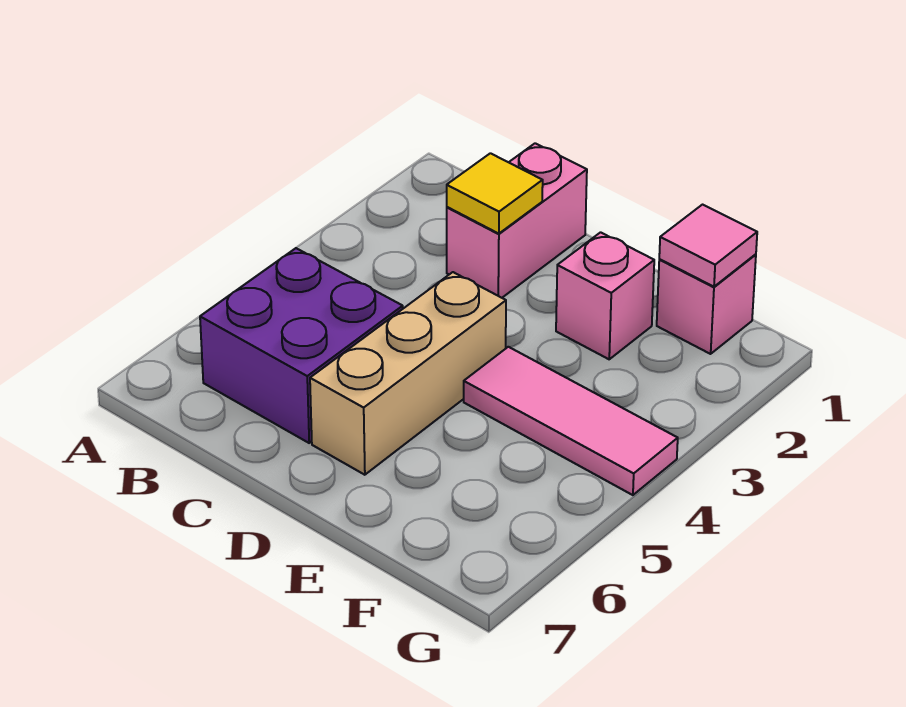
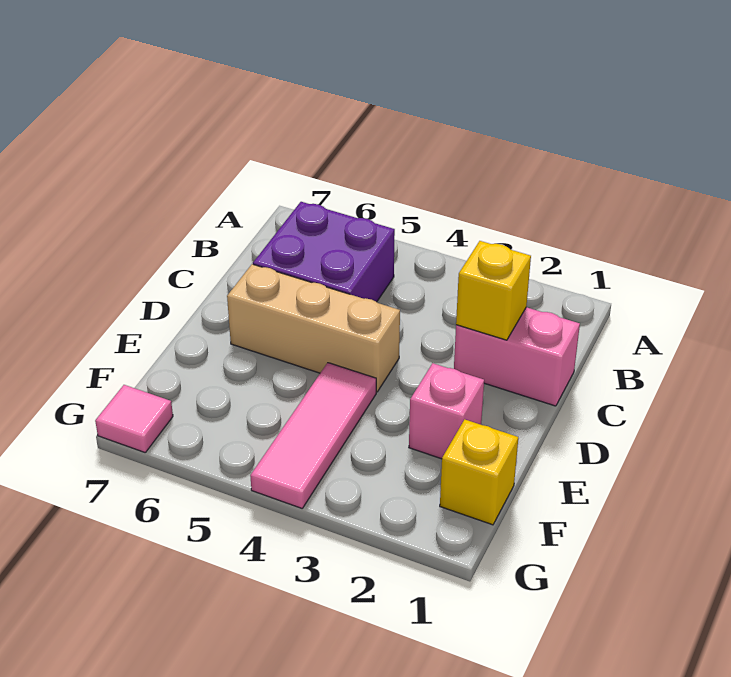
yellow 1x1 tile [447,153,543,234] -> yellow 1x1 brick [456,241,531,340]
pink 1x1 brick [657,254,756,354] -> yellow 1x1 brick [440,419,518,525]
pink 1x1 tile [659,205,757,287] -> pink 1x1 tile moved to [95,385,173,452]

